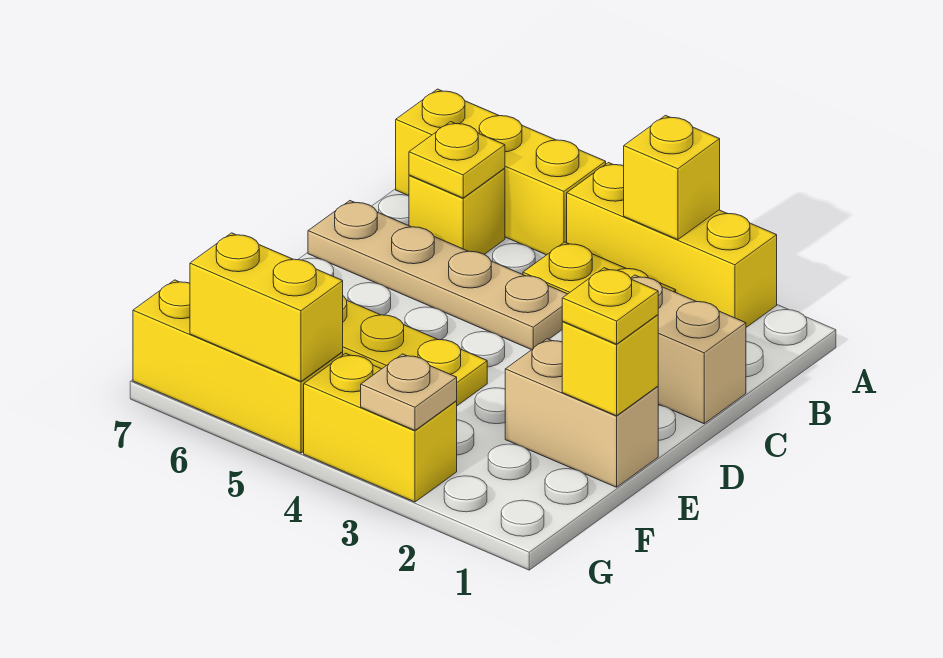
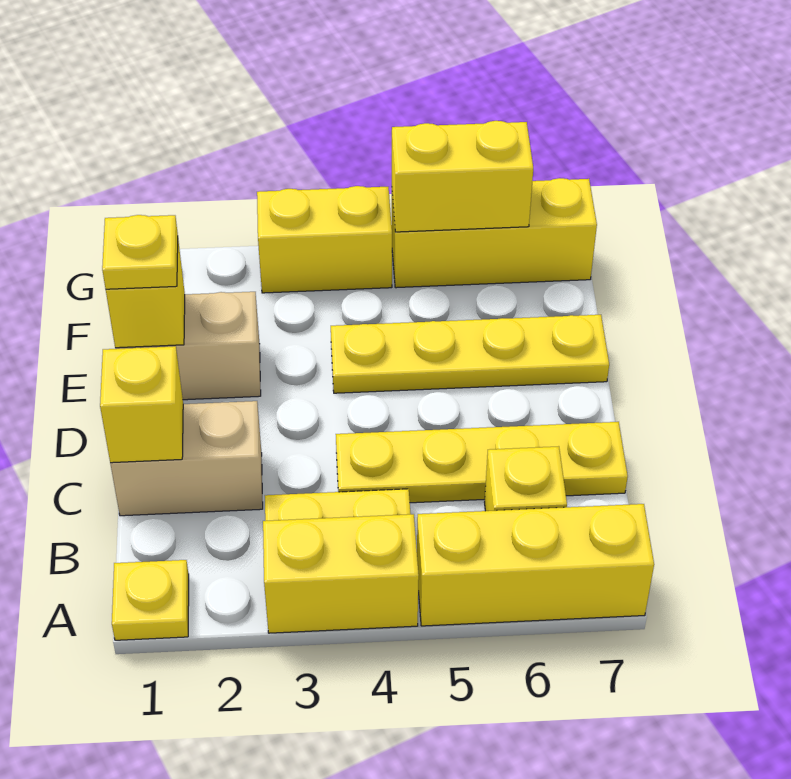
yellow 1x3 brick [567,163,777,327] -> yellow 1x2 brick [263,514,419,633]
yellow 1x1 brick [624,116,720,240] -> yellow 1x1 brick moved to [100,346,183,463]
yellow 1x1 plate [409,122,505,198] -> yellow 1x1 plate moved to [112,560,189,640]
tan 1x4 plate [308,201,567,350] -> yellow 1x4 plate [336,422,628,503]
tan 1x1 plate [361,354,457,430] -> none

